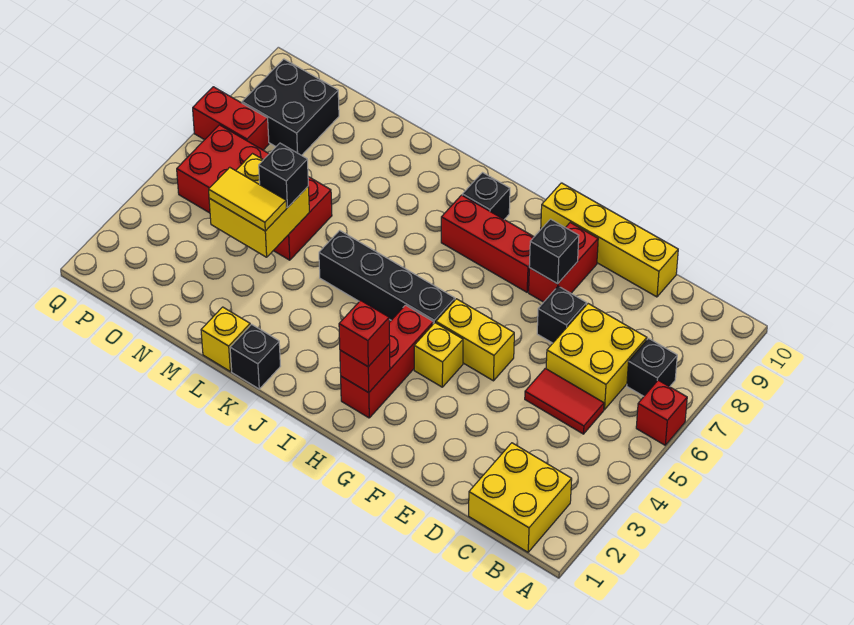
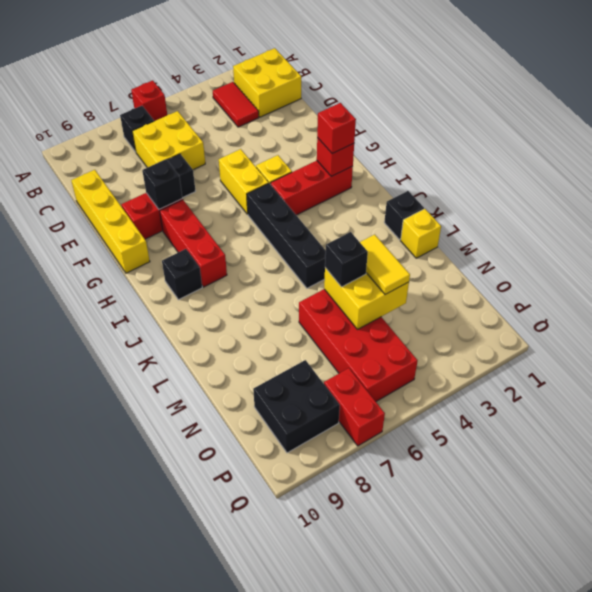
red 1x2 tile [525,368,604,434] -> red 1x2 tile moved to [213,82,259,127]

